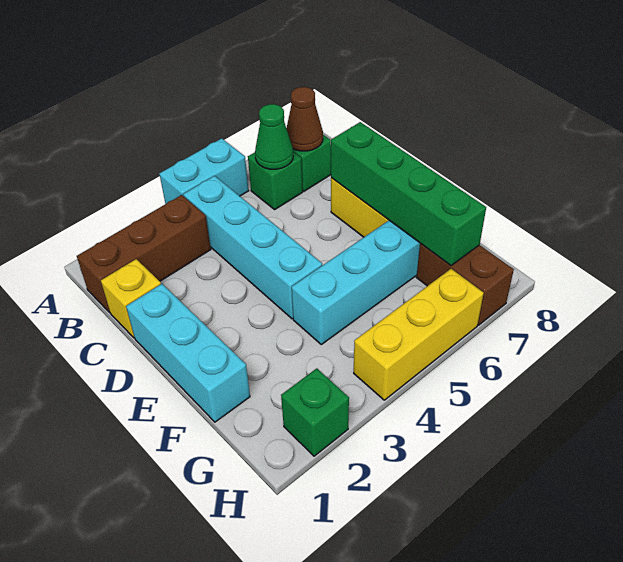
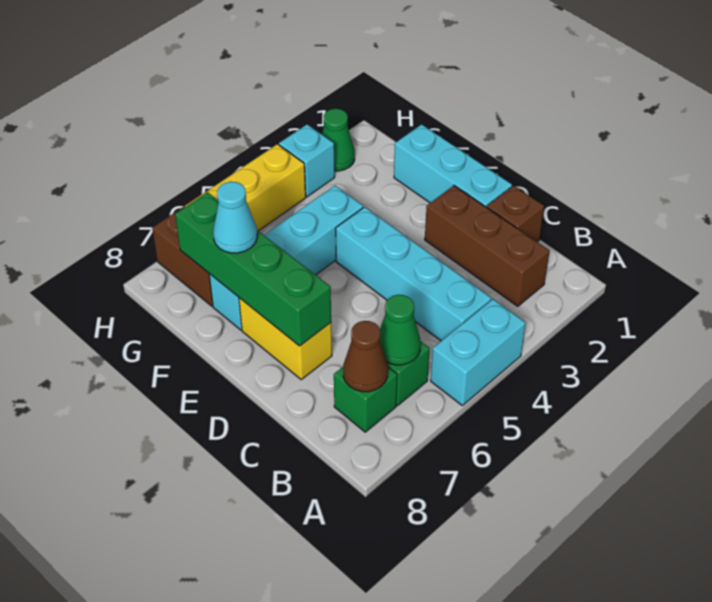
brown 1x3 brick [77,195,211,313] -> brown 1x3 brick turned to [425,186,550,306]
yellow 1x1 brick [101,259,161,338] -> brown 1x1 brick [487,185,544,242]
none -> cyan 1x1 cone [213,182,257,253]
green 1x1 brick [281,368,349,456] -> green 1x1 cone [322,109,355,171]
none -> cyan 1x1 brick [279,124,335,197]

